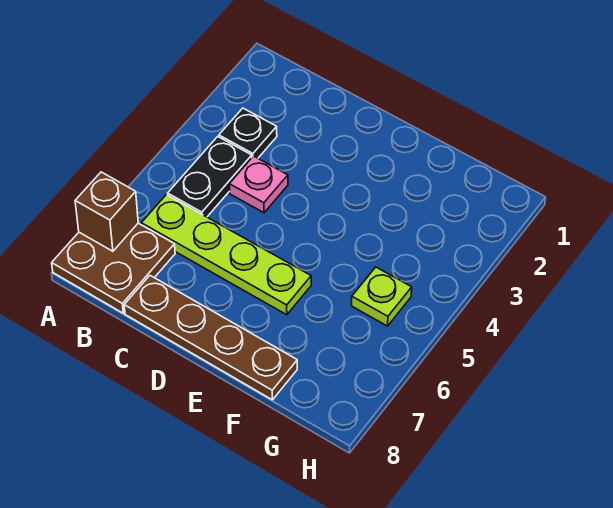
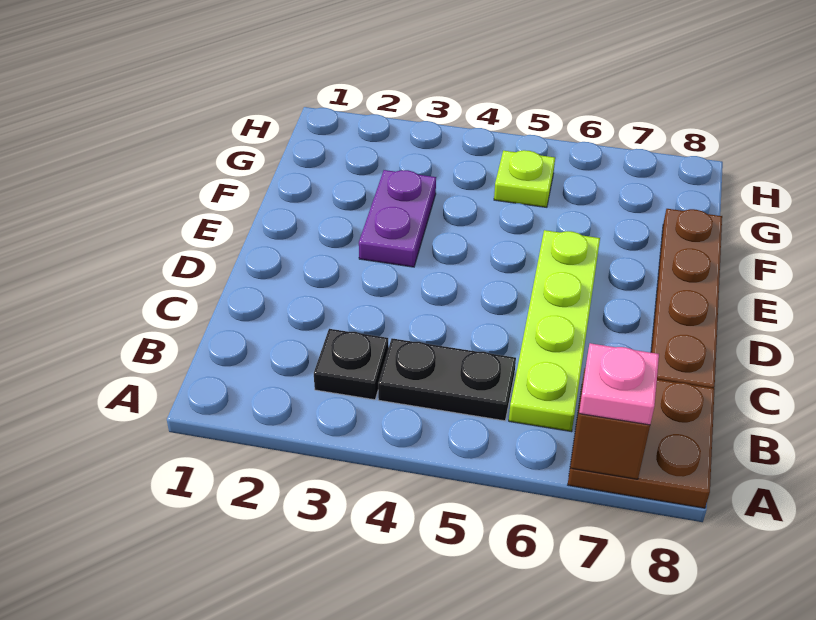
pink 1x1 plate [229,156,288,213] -> pink 1x1 plate moved to [579,343,659,425]
none -> purple 1x2 plate [359,170,436,267]

